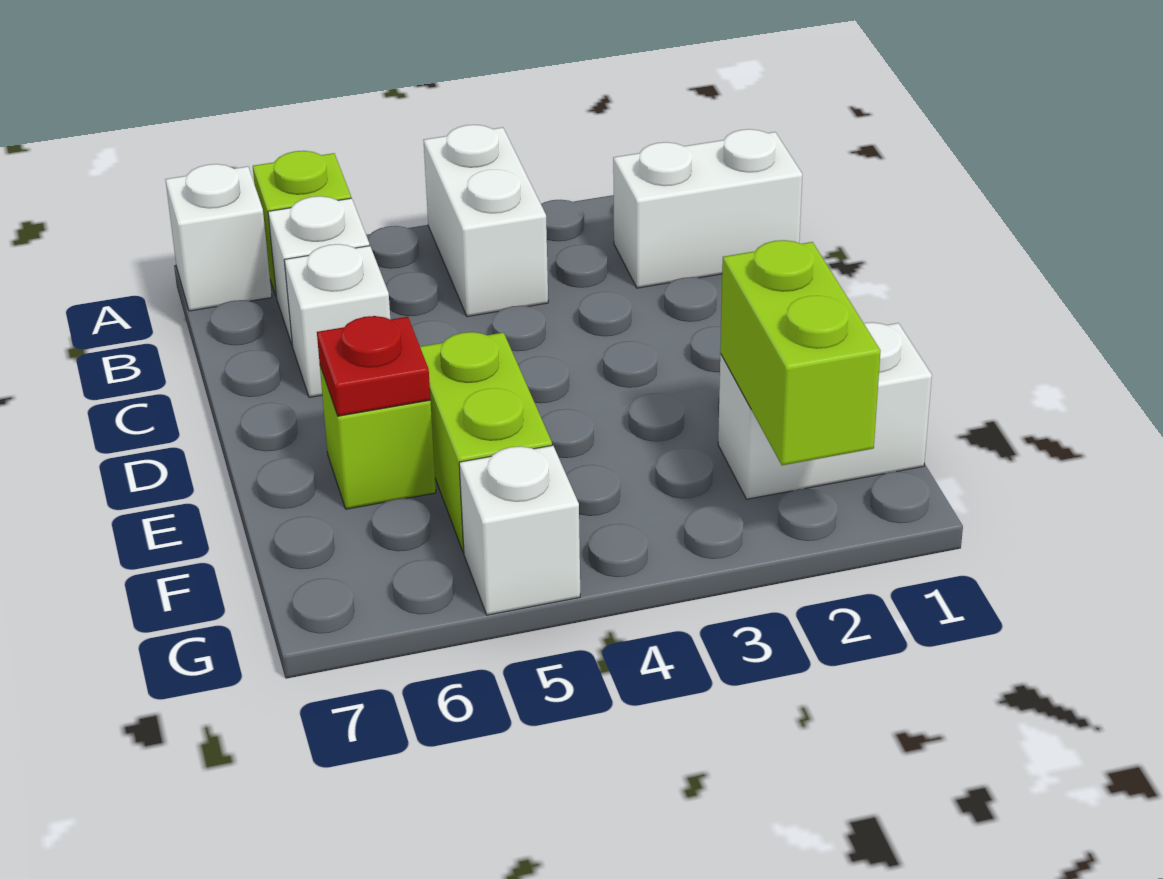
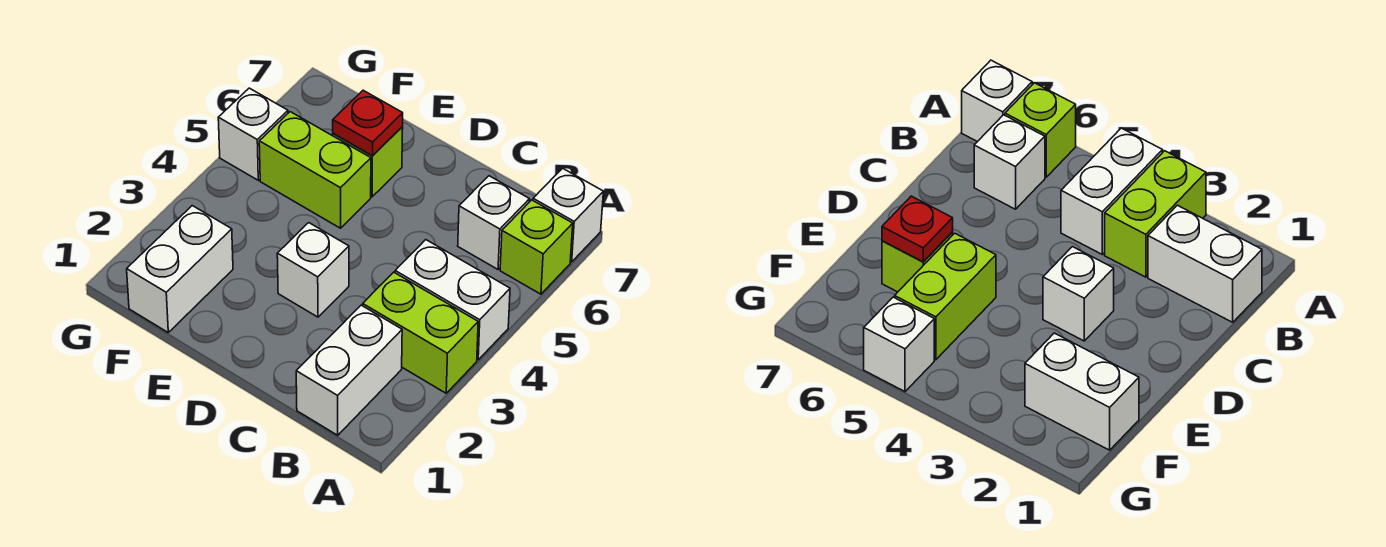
white 1x1 brick [284,244,390,397] -> white 1x1 brick moved to [277,223,349,317]
lime 1x2 brick [720,240,881,465] -> lime 1x2 brick moved to [363,272,478,393]

